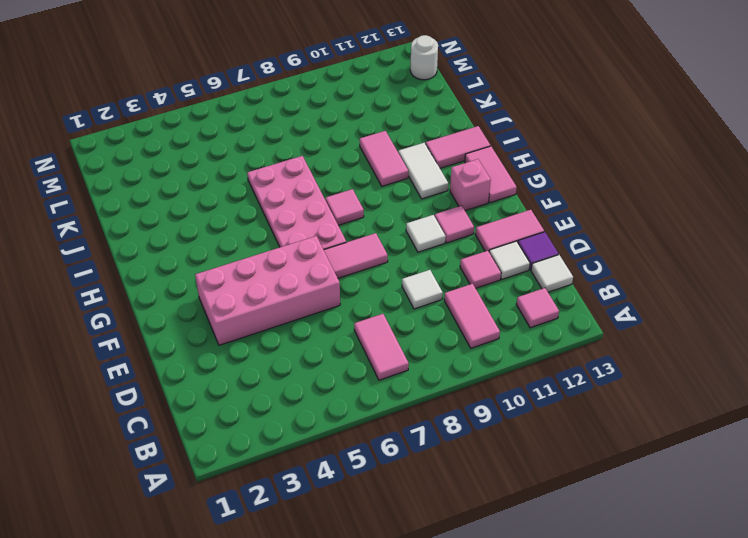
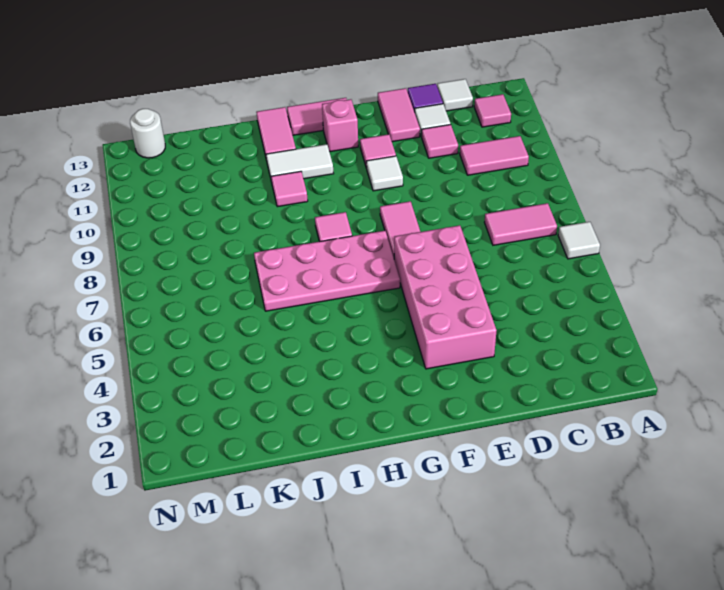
white 1x1 tile [402,270,443,309] -> white 1x1 tile moved to [558,222,600,259]
pink 1x2 tile [360,131,408,186] -> pink 1x1 tile [271,171,308,207]

